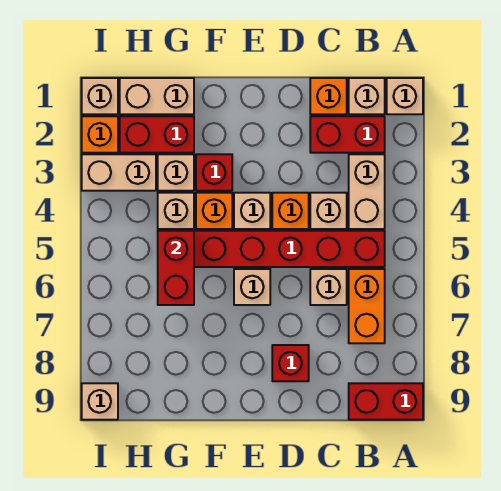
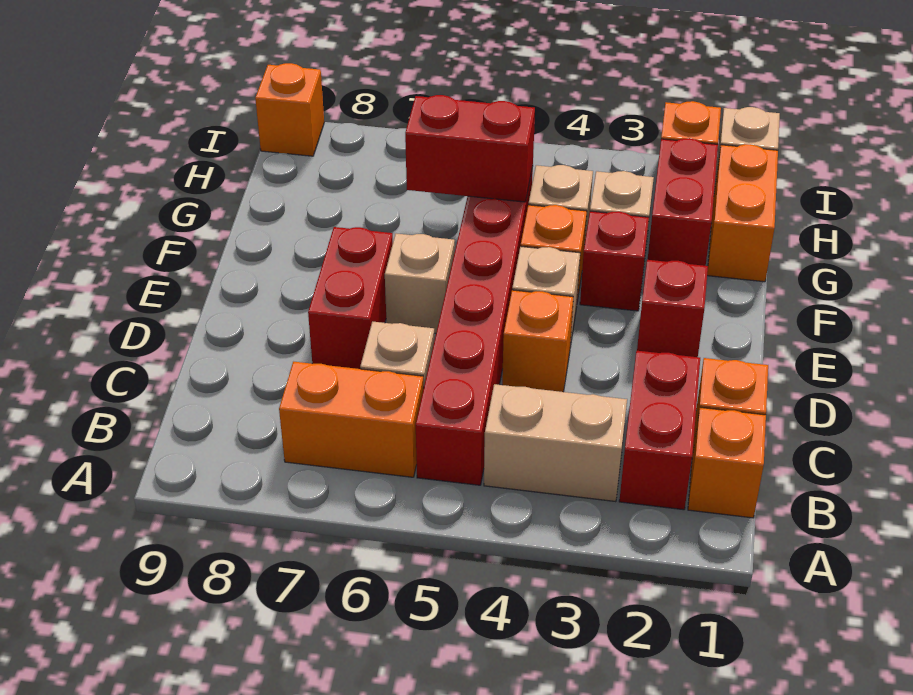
tan 1x1 brick [387,78,423,114] -> none
red 1x2 brick [349,383,423,420] -> red 1x2 brick moved to [308,227,393,369]
tan 1x1 brick [349,78,385,114] -> orange 1x1 brick [688,407,766,518]
tan 1x1 brick [310,193,347,229] -> none
red 1x1 brick [272,345,309,381] -> red 1x1 brick moved to [637,260,708,357]
tan 1x2 brick [120,78,194,114] -> orange 1x2 brick [707,144,778,282]
tan 1x2 brick [82,154,156,191] -> none
tan 1x1 brick [82,383,118,420] -> orange 1x1 brick [255,63,324,156]

